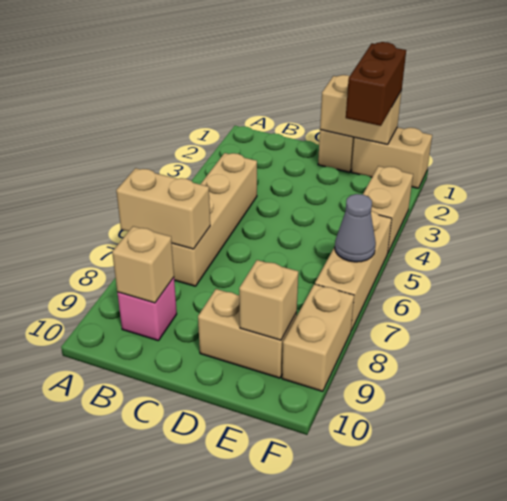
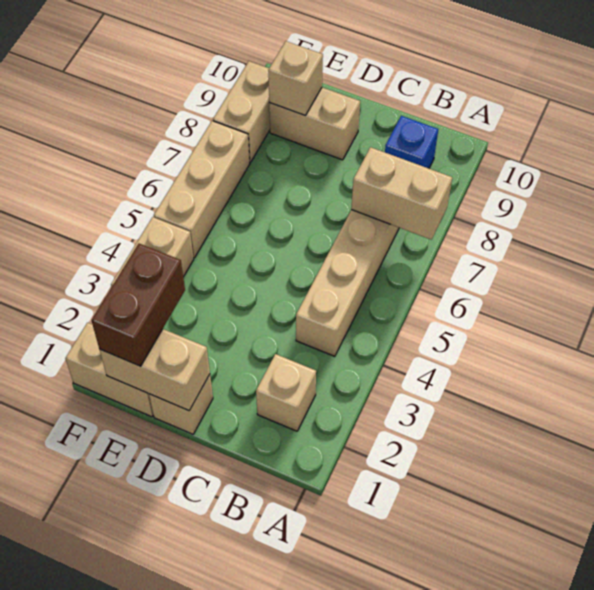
pink 1x1 brick [117,277,177,341] -> blue 1x1 brick [385,116,438,168]
tan 1x1 brick [112,226,174,303] -> tan 1x1 brick moved to [256,354,316,431]
grey 1x1 cone [335,194,376,262] -> none

